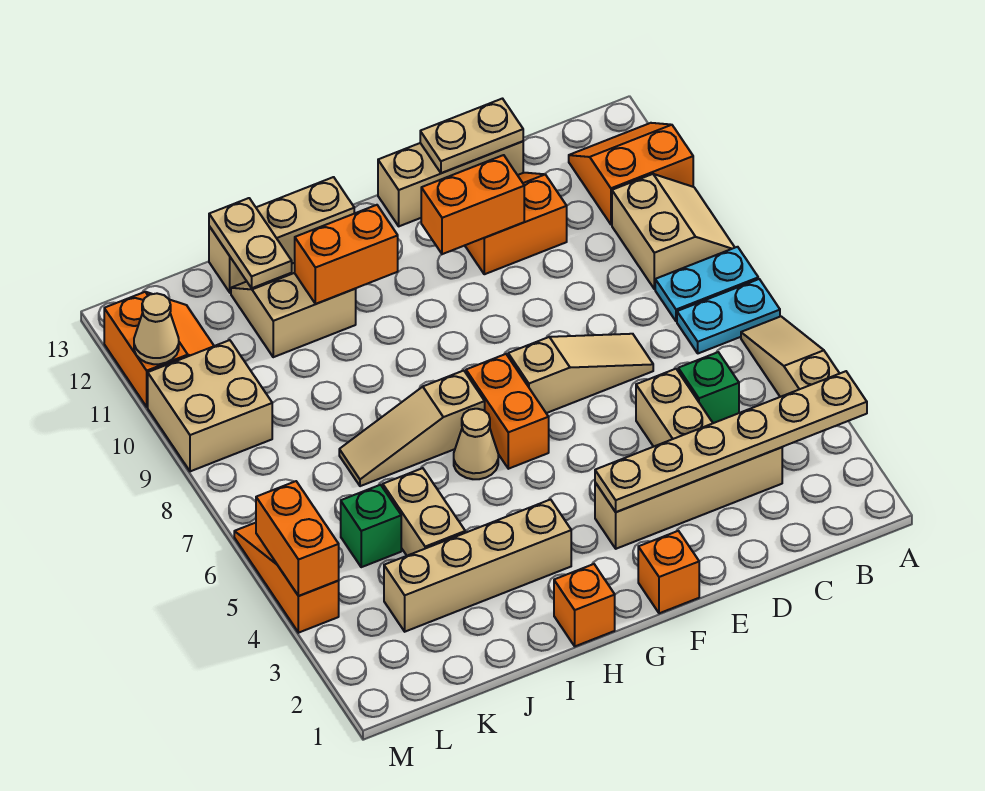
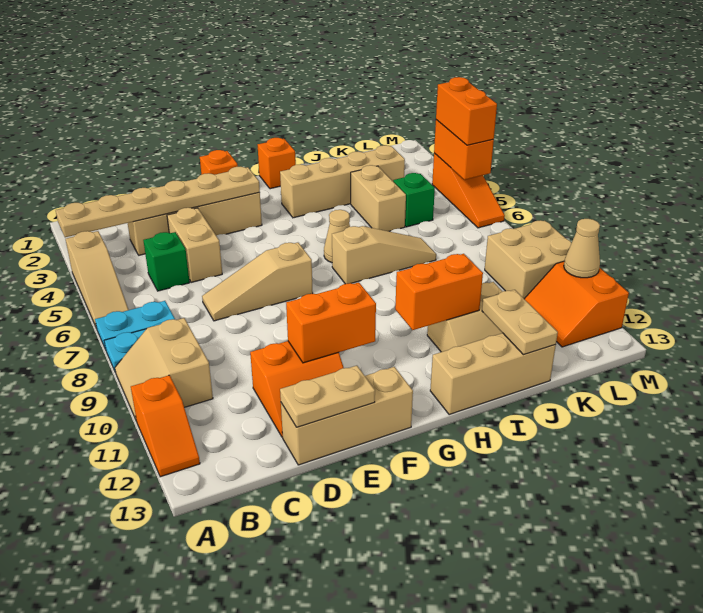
orange 2x2 slope [569,123,693,225] -> orange 1x2 slope [131,375,200,477]
orange 1x2 brick [466,354,549,469] -> orange 1x2 brick moved to [436,77,497,145]

